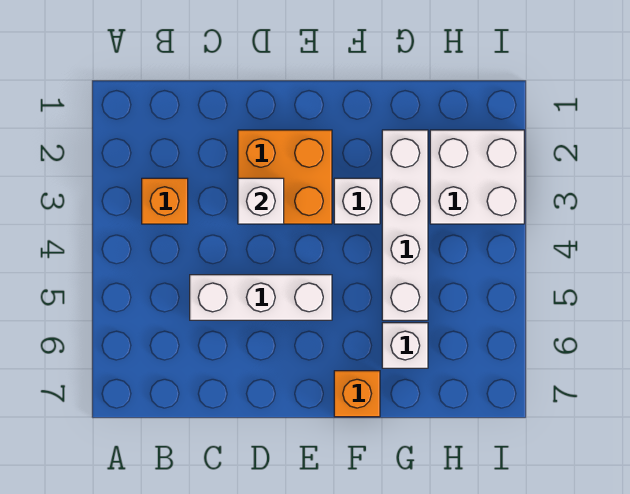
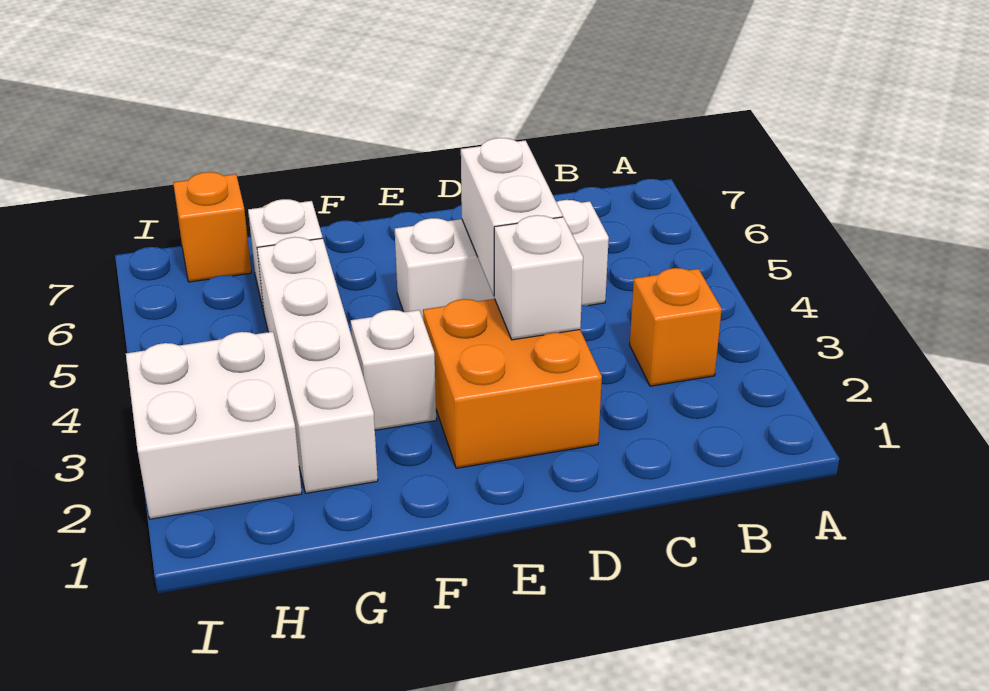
none -> white 1x2 brick [461,138,563,296]
orange 1x1 brick [334,371,380,417] -> orange 1x1 brick moved to [173,172,251,282]

